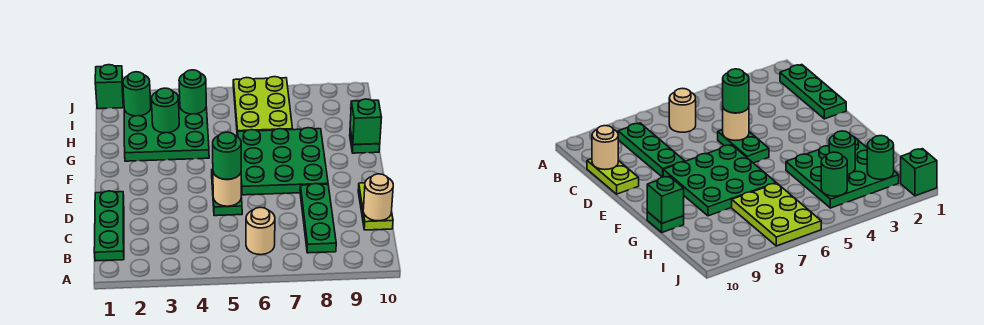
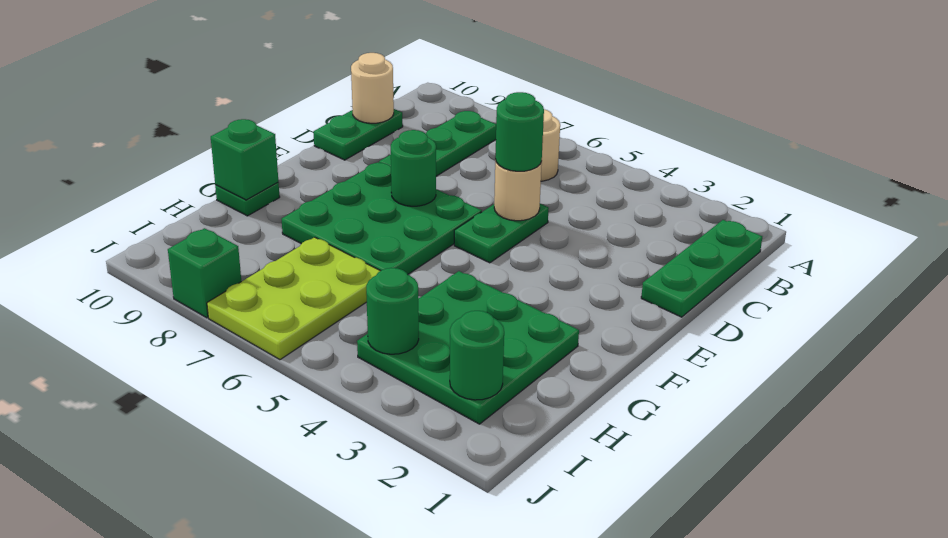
lime 1x2 plate [358,183,393,230] -> green 1x2 plate [314,109,403,160]
green 1x1 round brick [151,88,179,133] -> green 1x1 round brick moved to [391,130,436,206]
green 1x1 brick [95,65,123,109] -> green 1x1 brick moved to [168,228,241,318]

